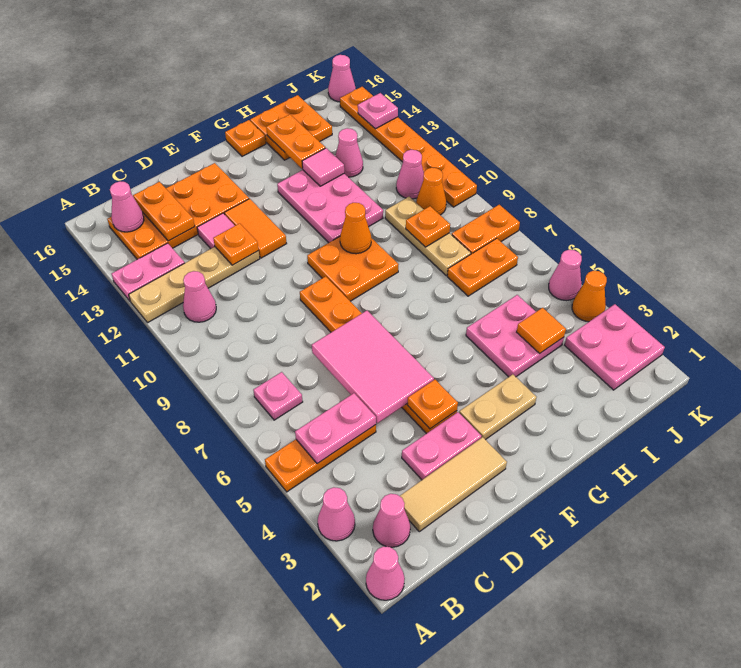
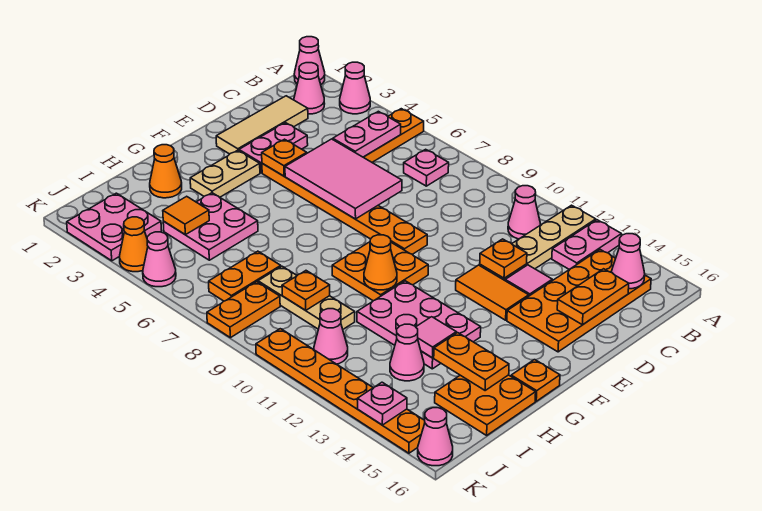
orange 1x2 plate [133,182,195,241] -> orange 1x2 plate turned to [557,269,629,325]
orange 1x1 cone [416,168,446,215] -> orange 1x1 cone moved to [150,145,182,198]

